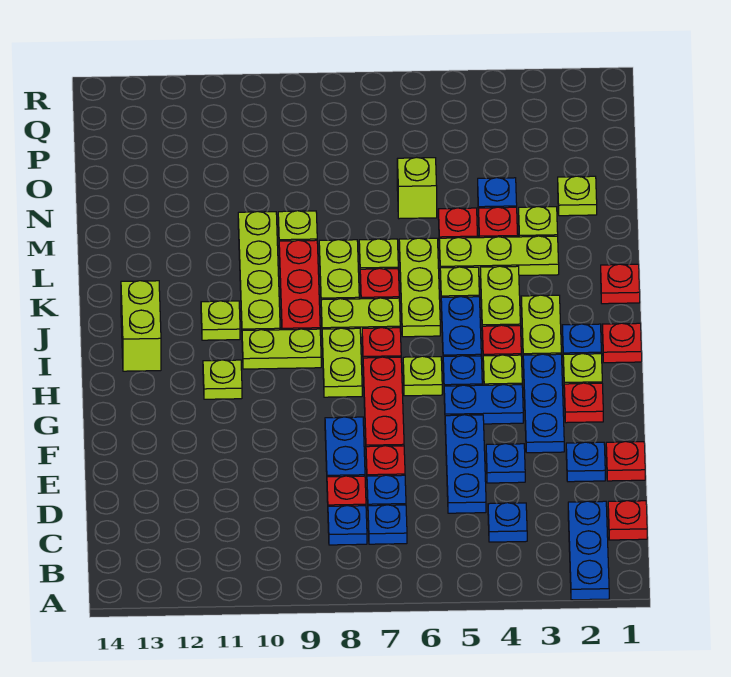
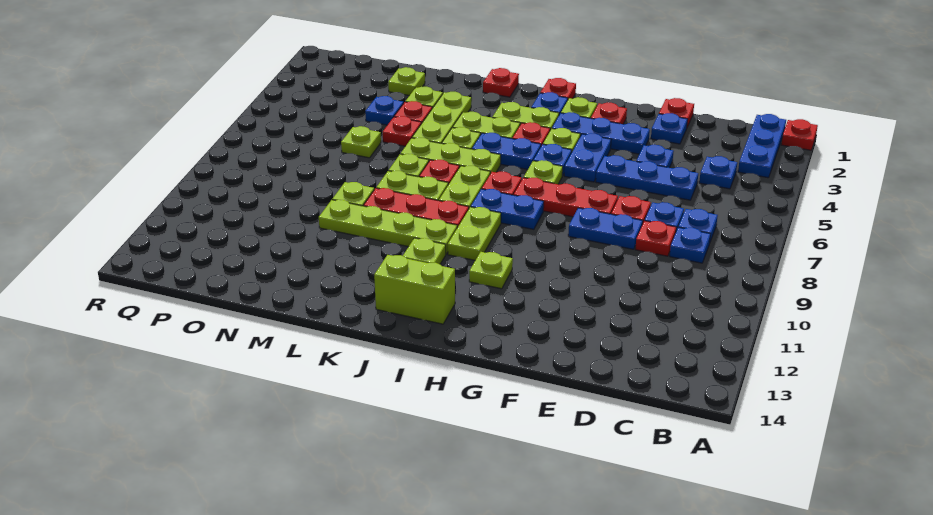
blue 1x3 plate [568,501,609,600] -> blue 1x3 plate turned to [738,114,786,178]
red 1x1 plate [608,501,647,540] -> red 1x1 plate moved to [781,119,818,150]
lime 1x2 plate [322,328,362,397] -> blue 1x2 plate [471,189,544,229]
lime 1x1 brick [397,157,437,219] -> lime 1x1 plate [341,126,381,158]

